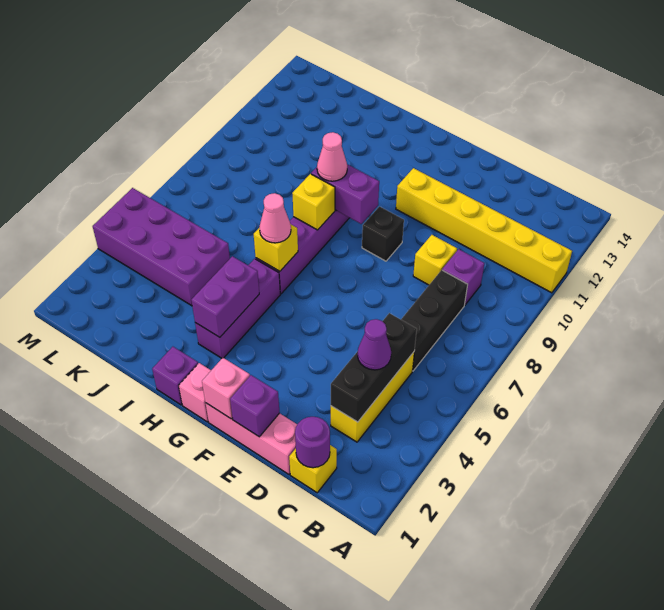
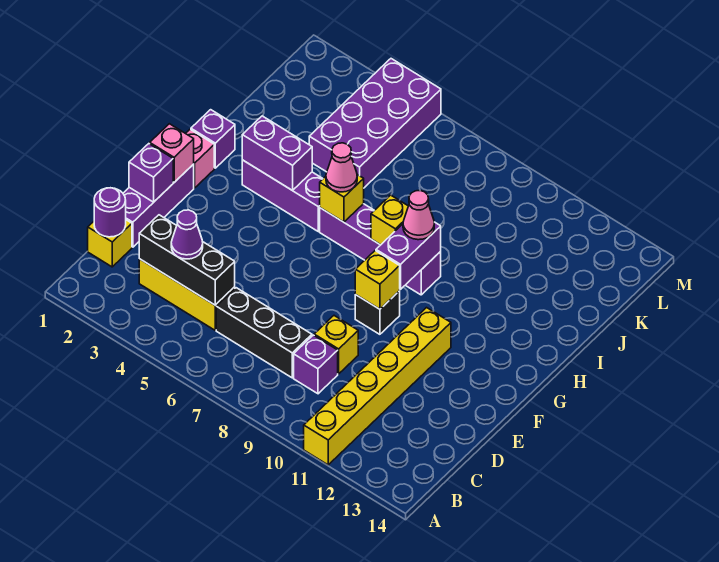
pink 1x3 brick [206,403,297,474] -> purple 1x3 brick [123,164,194,247]
none -> yellow 1x1 brick [355,251,400,309]

